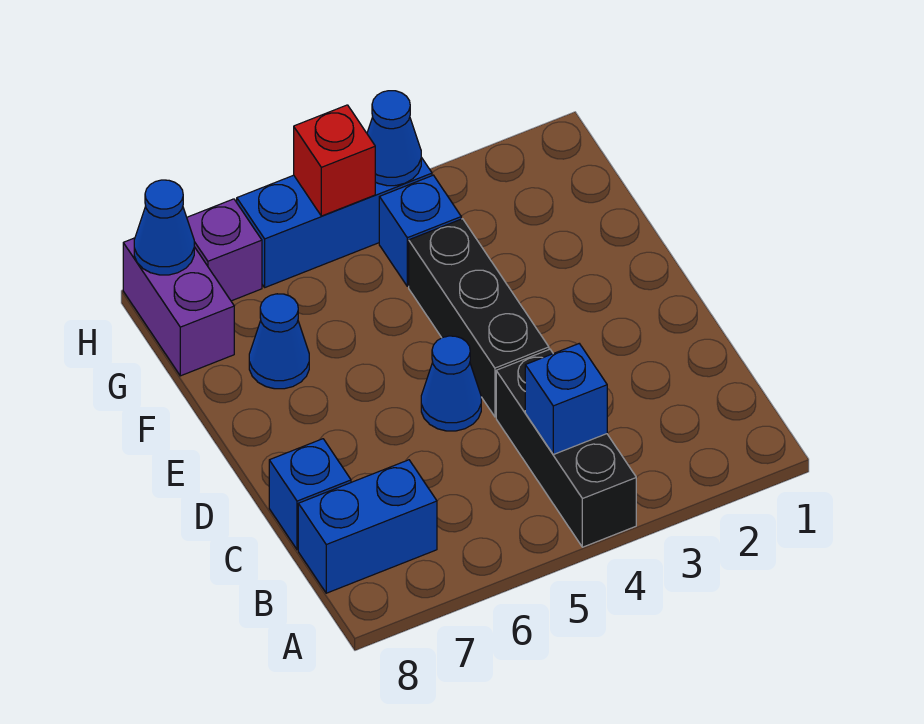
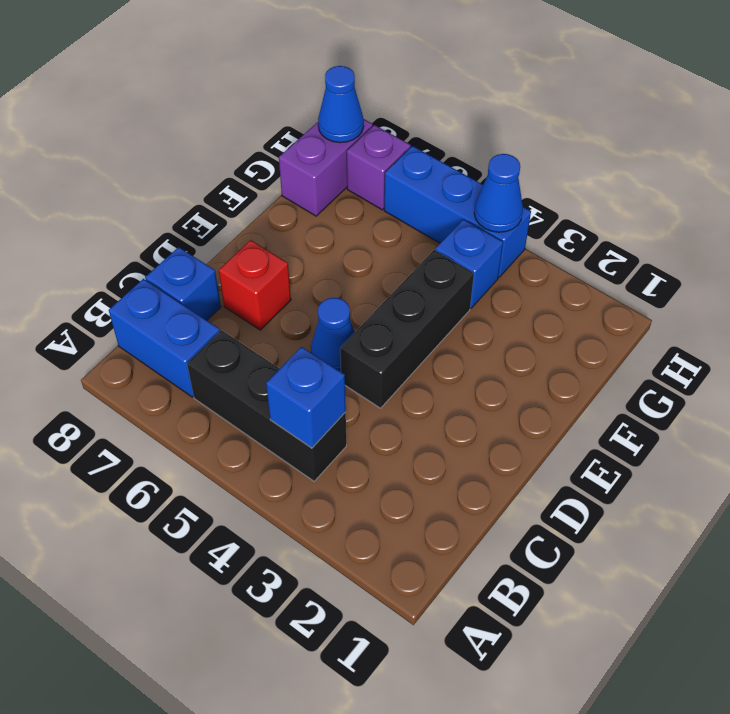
black 1x3 brick [496,349,636,547] -> black 1x3 brick turned to [187,330,346,481]
blue 1x1 cone [249,294,309,389] -> none
red 1x1 brick [294,105,375,216] -> red 1x1 brick moved to [219,240,291,330]

